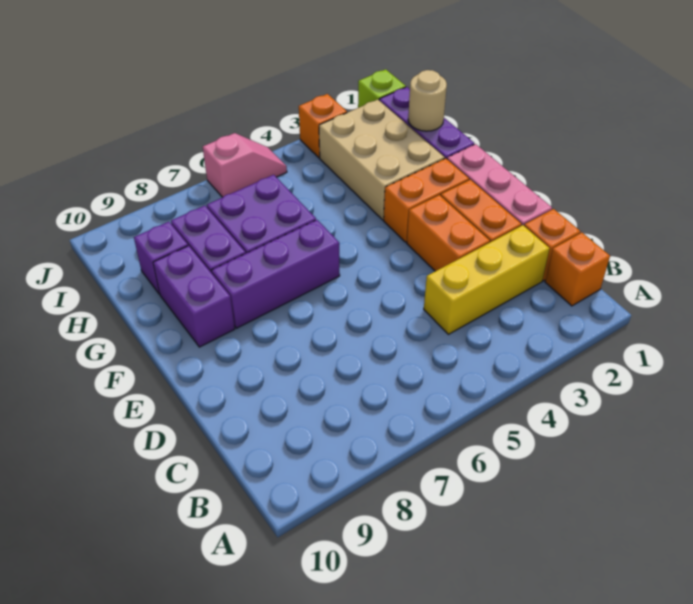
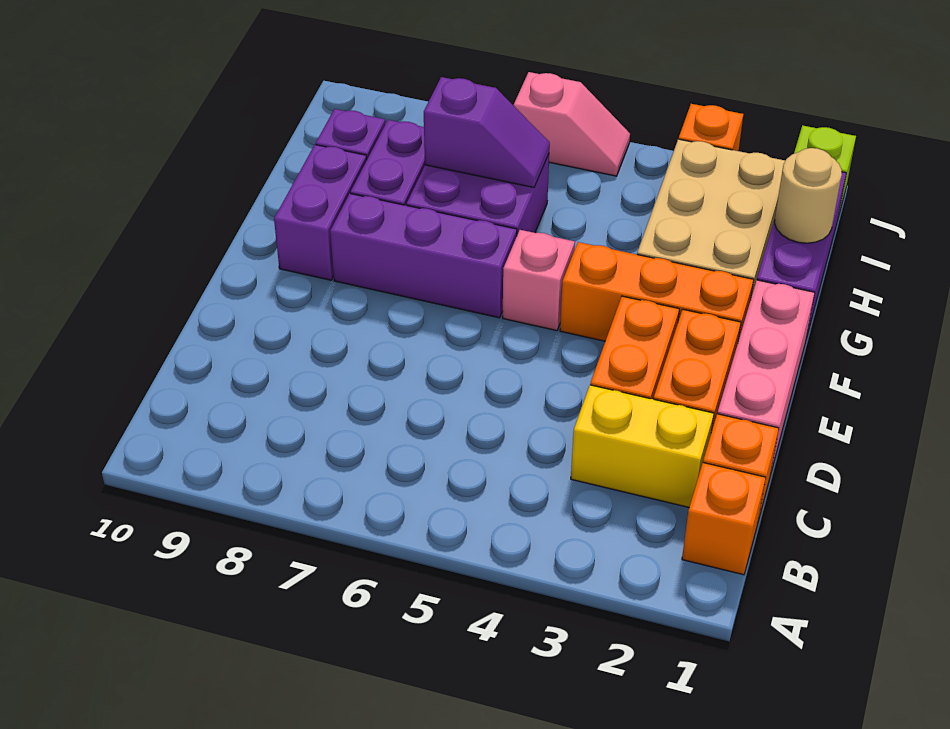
yellow 1x3 brick [424,225,550,334] -> yellow 1x2 brick [571,385,714,507]
orange 1x2 brick [384,158,469,242] -> orange 1x3 brick [560,242,754,341]
none -> pink 1x1 brick [503,230,575,331]
none -> purple 1x2 slope [424,77,550,188]

